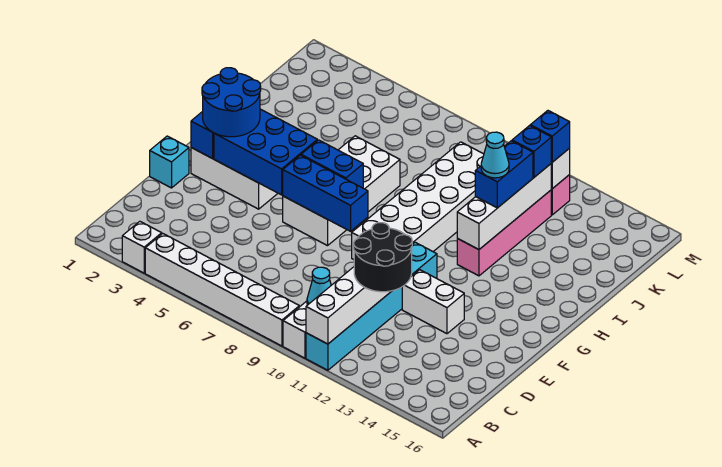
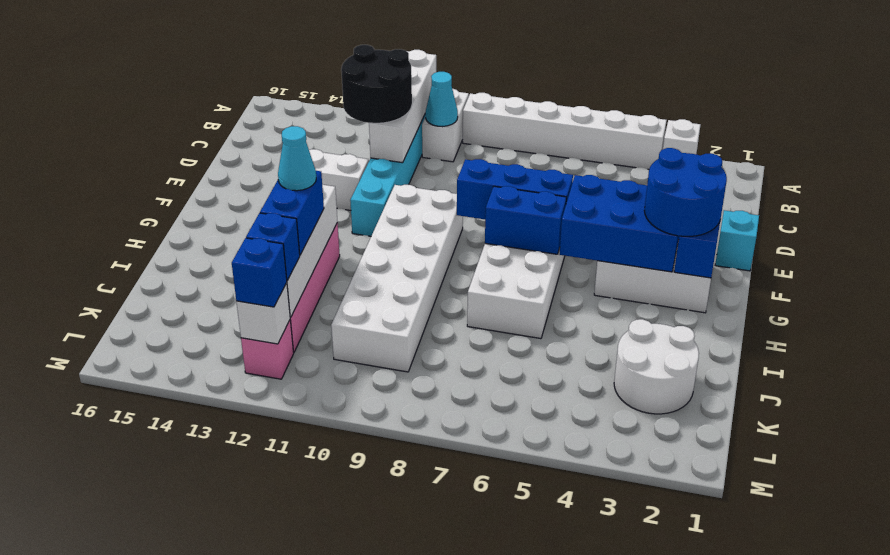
none -> white 2x2 round brick [614,319,699,414]

